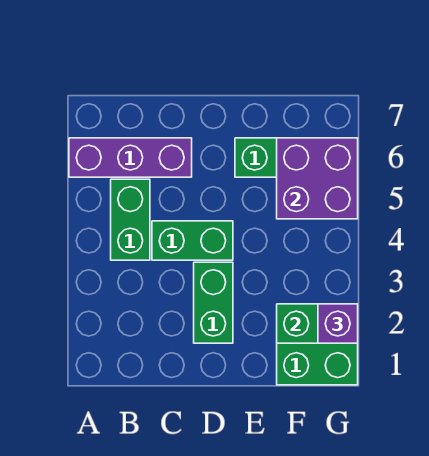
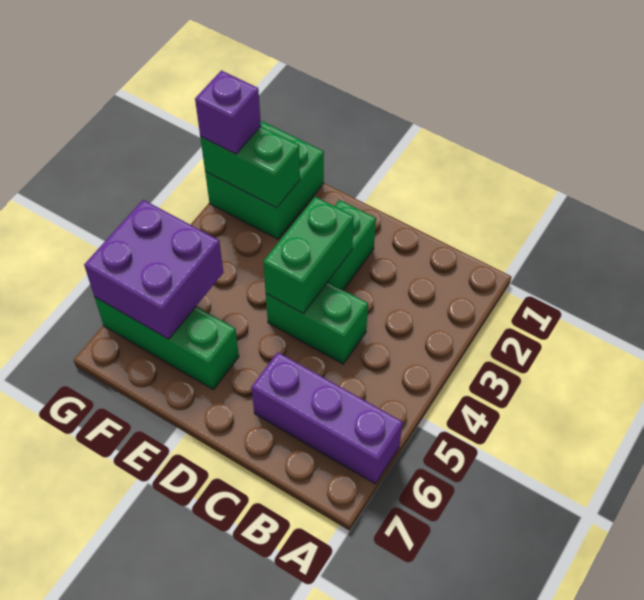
green 1x2 brick [111,179,150,260] -> green 1x2 brick moved to [263,197,354,314]

